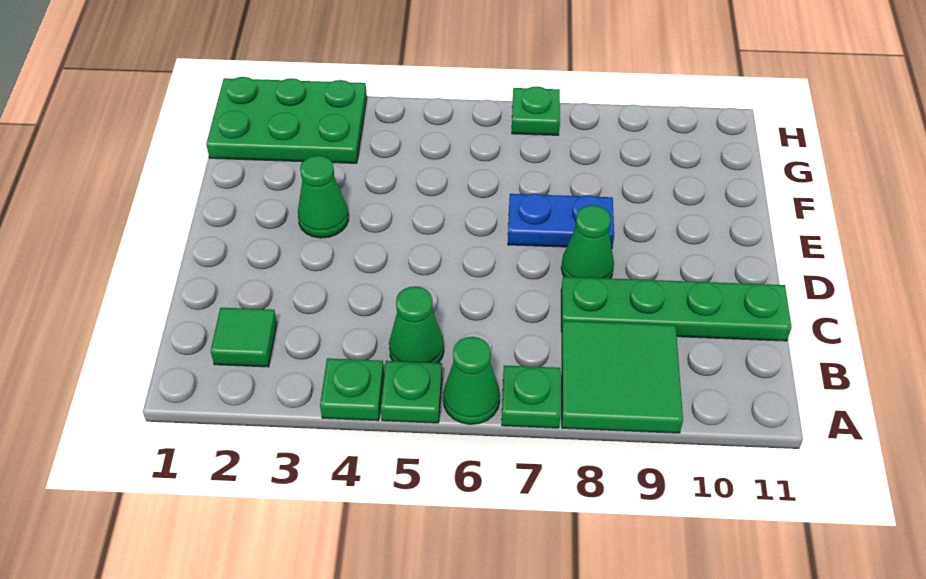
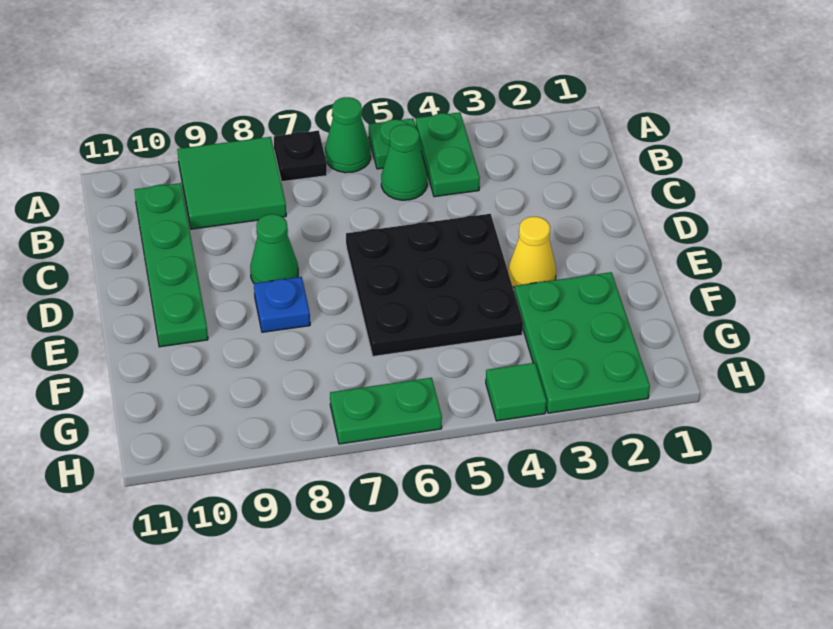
green 1x1 plate [320,358,384,421] -> green 1x2 plate [416,112,480,197]
green 1x1 plate [502,366,560,428] -> black 1x1 plate [274,131,327,182]
green 1x1 tile [211,308,277,367] -> green 1x1 tile moved to [486,363,547,421]
green 1x4 plate [561,277,792,341] -> green 1x4 plate turned to [134,183,208,347]
none -> black 3x3 plate [346,214,523,356]
green 1x1 cone [298,156,349,238] -> yellow 1x1 cone [508,217,556,288]
blue 1x2 plate [508,194,614,248] -> blue 1x1 plate [254,277,310,332]
green 2x3 plate [206,77,367,163] -> green 2x3 plate turned to [514,272,650,413]
green 1x1 plate [512,87,560,135] -> green 1x2 plate [330,378,442,444]

